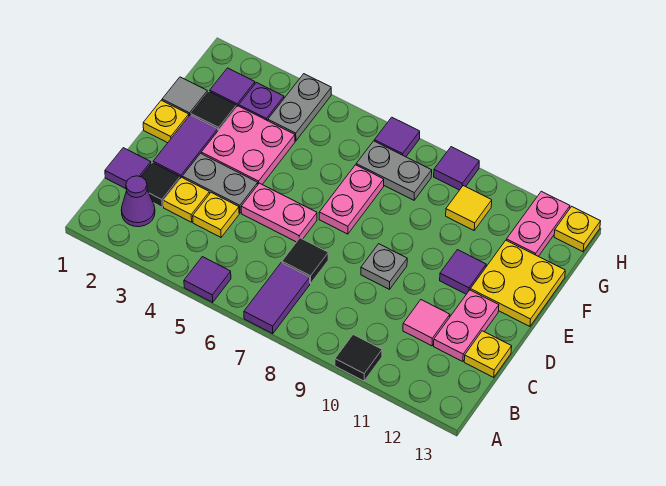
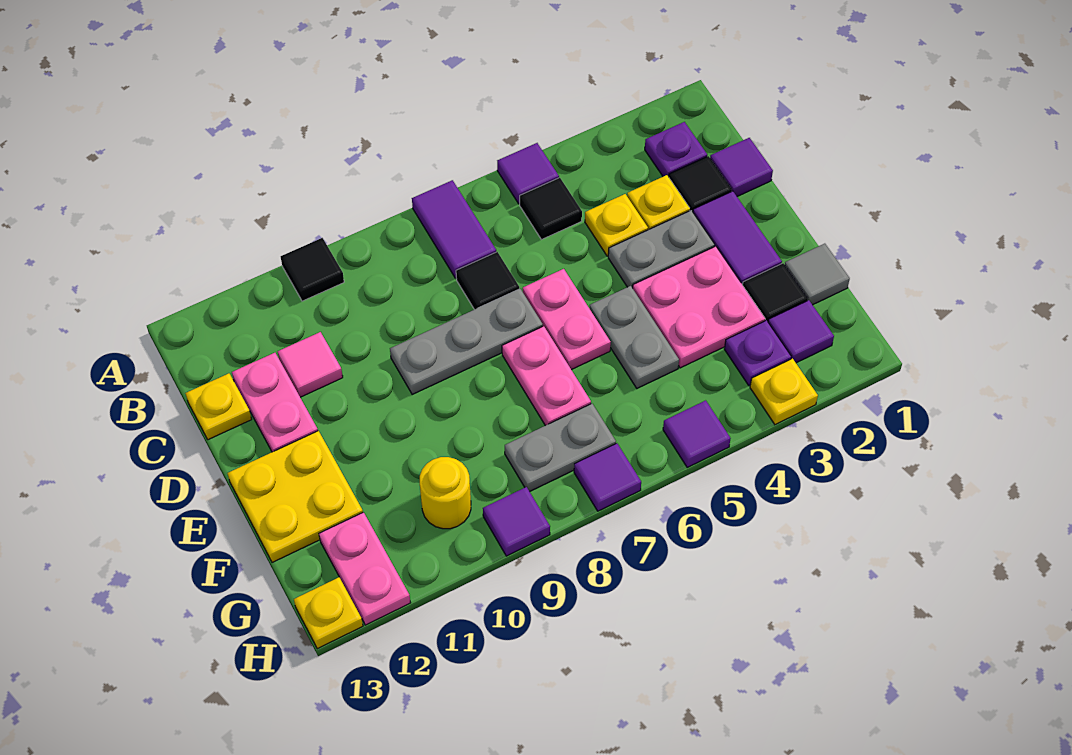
purple 1x1 cone [121,176,155,227] -> purple 1x1 plate [645,122,707,177]
none -> black 1x1 tile [520,178,582,240]
pink 1x2 plate [241,183,317,242] -> pink 1x2 plate turned to [523,269,611,370]
grey 1x1 plate [361,244,407,289] -> grey 1x3 plate [390,289,543,395]
yellow 1x1 plate [143,100,189,143] -> yellow 1x1 plate moved to [750,359,818,425]
purple 1x1 tile [440,250,486,294] -> purple 1x1 tile moved to [663,400,731,467]
grey 1x2 plate [268,74,331,141] -> grey 1x2 plate moved to [590,286,679,388]
yellow 1x1 tile [446,186,492,230] -> yellow 1x1 round brick [420,457,471,529]

